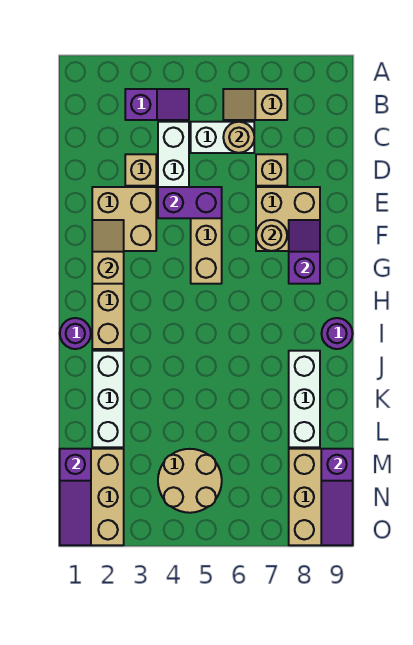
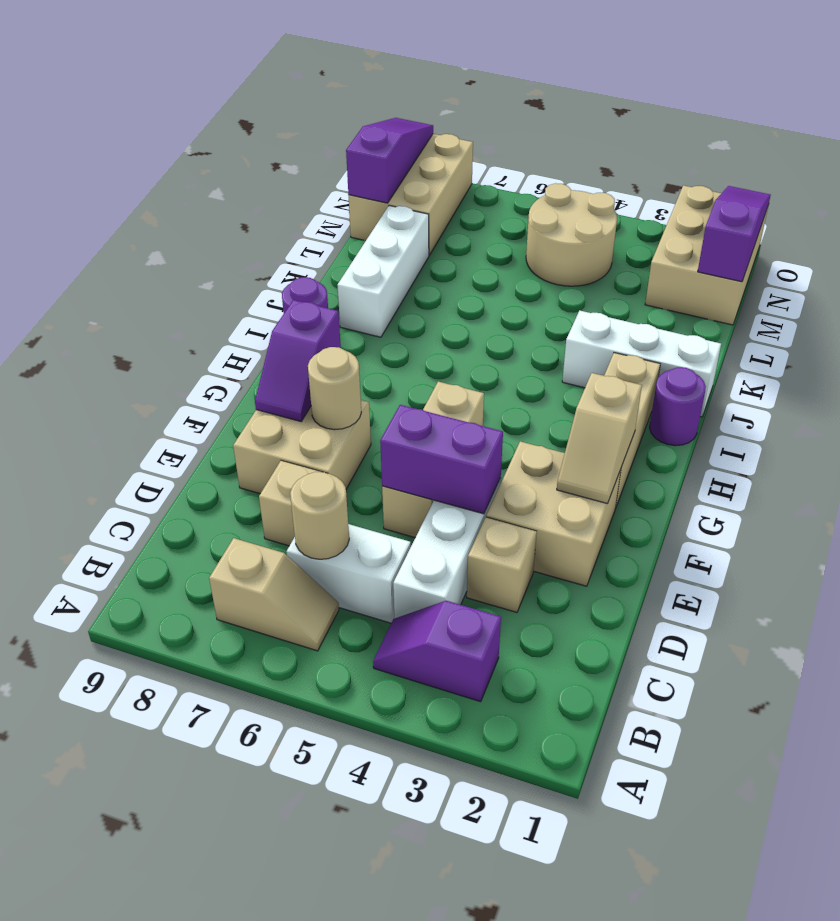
white 1x3 brick [92,351,124,447] -> white 1x3 brick turned to [562,311,721,417]

